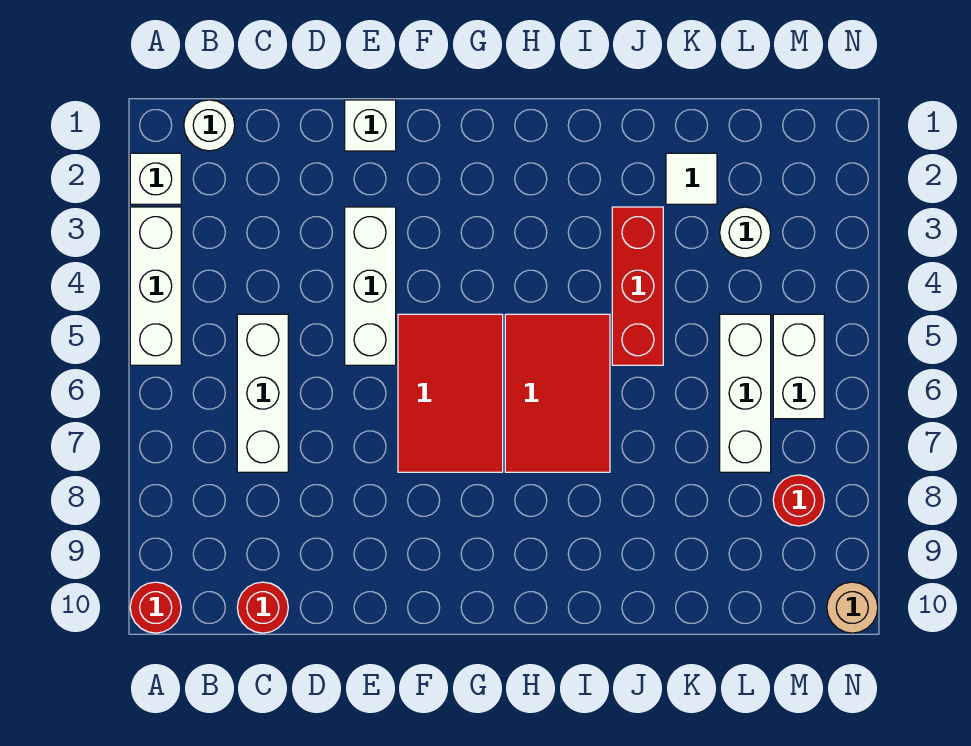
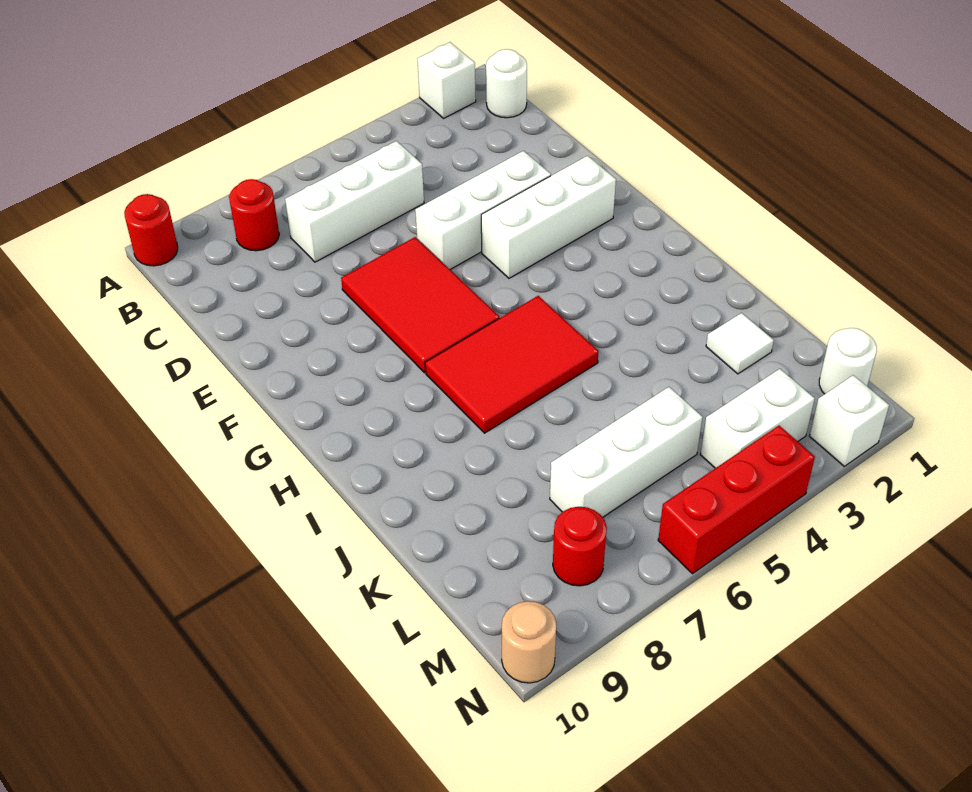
white 1x3 brick [130,207,181,365] -> white 1x3 brick moved to [481,156,616,278]
red 1x1 round brick [237,582,288,633] -> red 1x1 round brick moved to [229,179,279,251]
white 1x1 brick [345,100,396,151] -> white 1x1 brick moved to [810,375,889,466]
red 2x3 tile [398,314,503,472] -> red 2x3 tile turned to [341,237,499,373]
red 1x3 brick [612,207,663,365] -> red 1x3 brick moved to [658,426,815,574]
white 1x1 round brick [720,207,771,258] -> white 1x1 round brick moved to [819,328,877,394]
white 1x2 brick [773,314,824,419] -> white 1x2 brick moved to [700,369,815,468]

